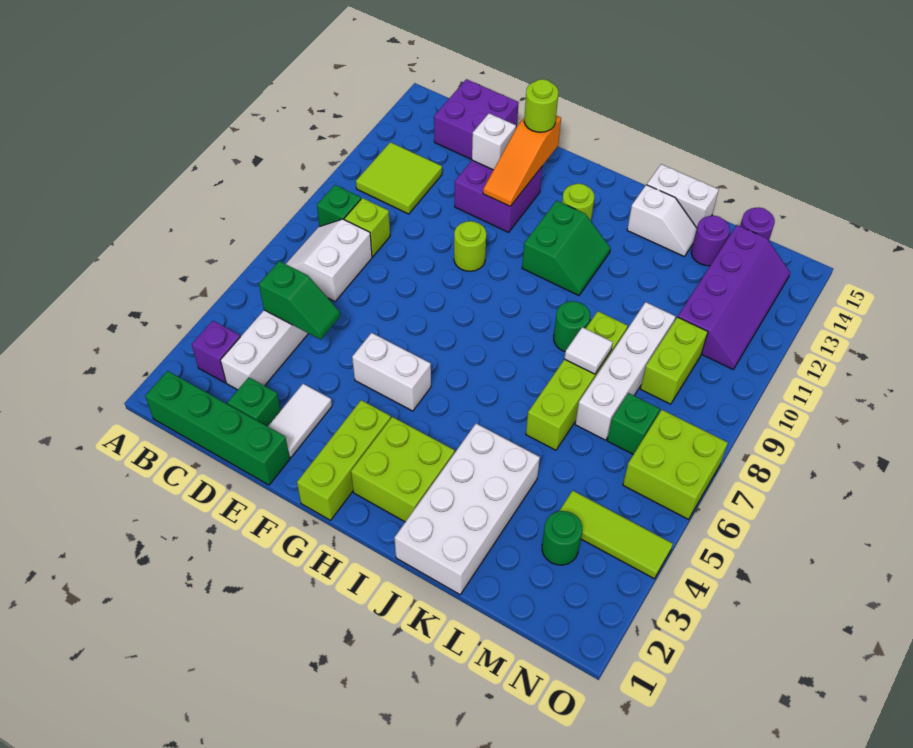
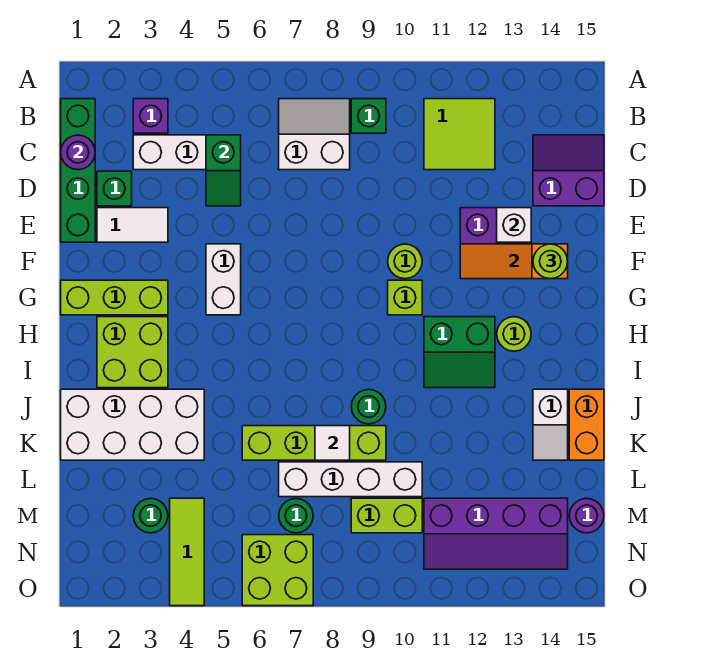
lime 1x1 brick [344,198,390,257] -> lime 1x1 brick moved to [388,280,422,315]
purple 2x2 brick [434,79,519,159] -> purple 2x2 slope [533,135,604,206]
white 1x2 brick [647,164,719,228] -> orange 1x2 brick [569,389,604,460]
purple 1x1 round brick [691,216,730,266] -> purple 1x1 round brick moved to [61,135,95,170]
green 1x1 brick [607,393,660,455] -> green 1x1 round brick [279,498,313,533]

